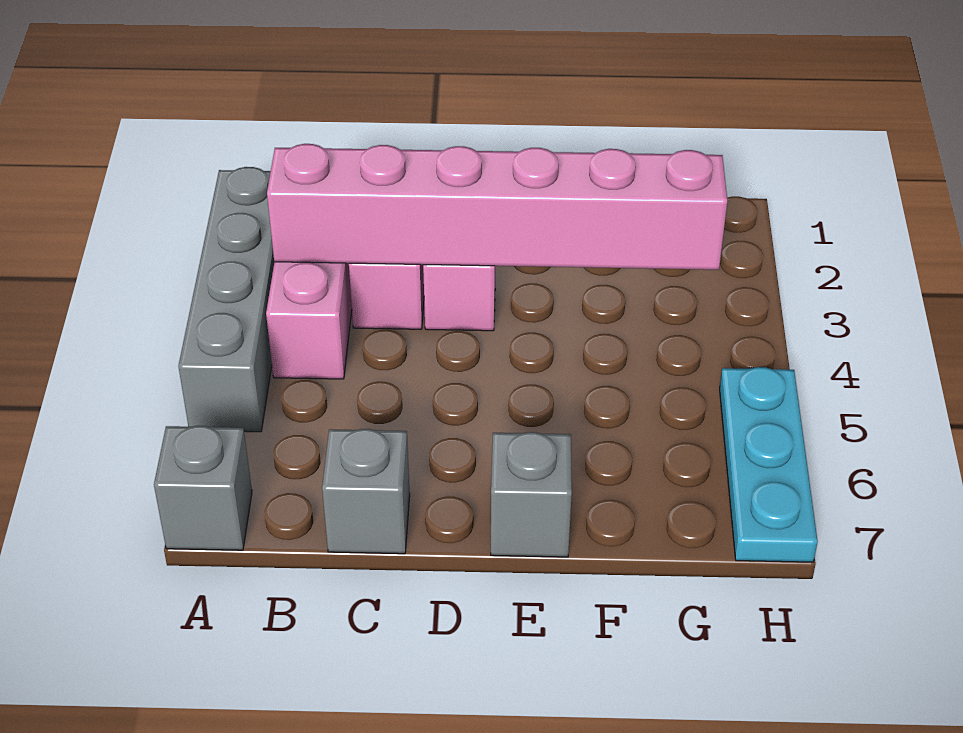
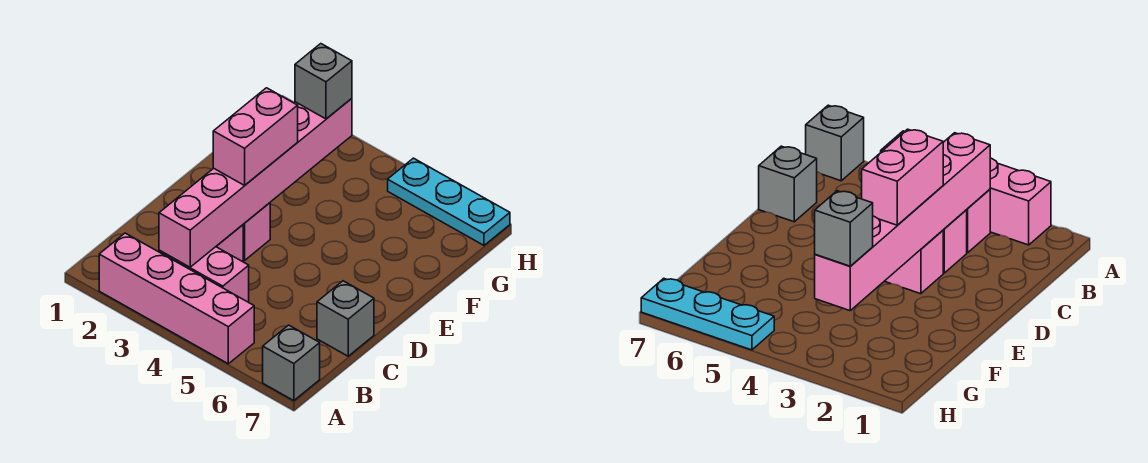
grey 1x4 brick [178,167,274,432] -> pink 1x4 brick [99,233,254,364]
none -> pink 1x2 brick [213,88,298,185]
grey 1x1 brick [491,432,572,557] -> grey 1x1 brick moved to [295,44,352,119]

